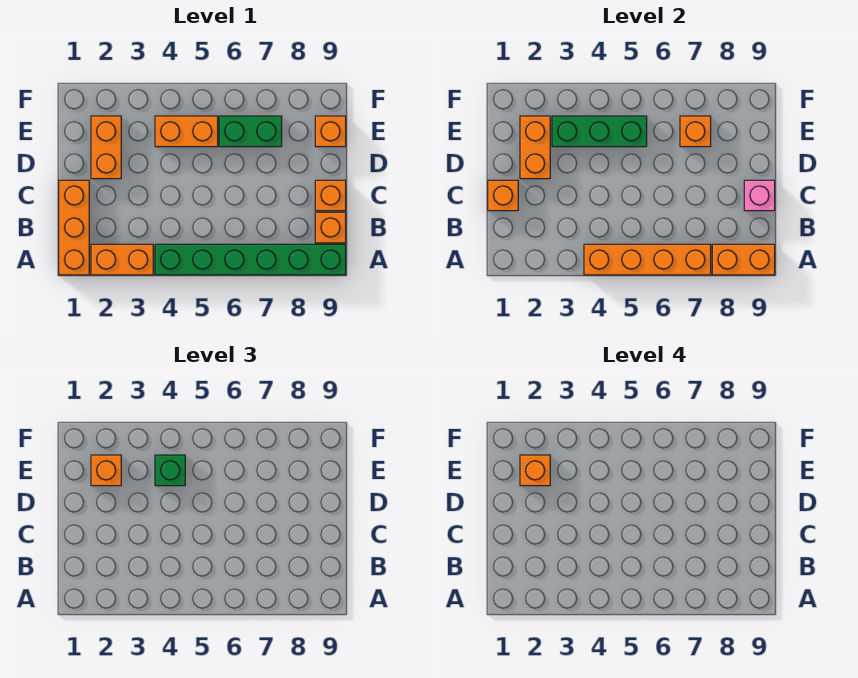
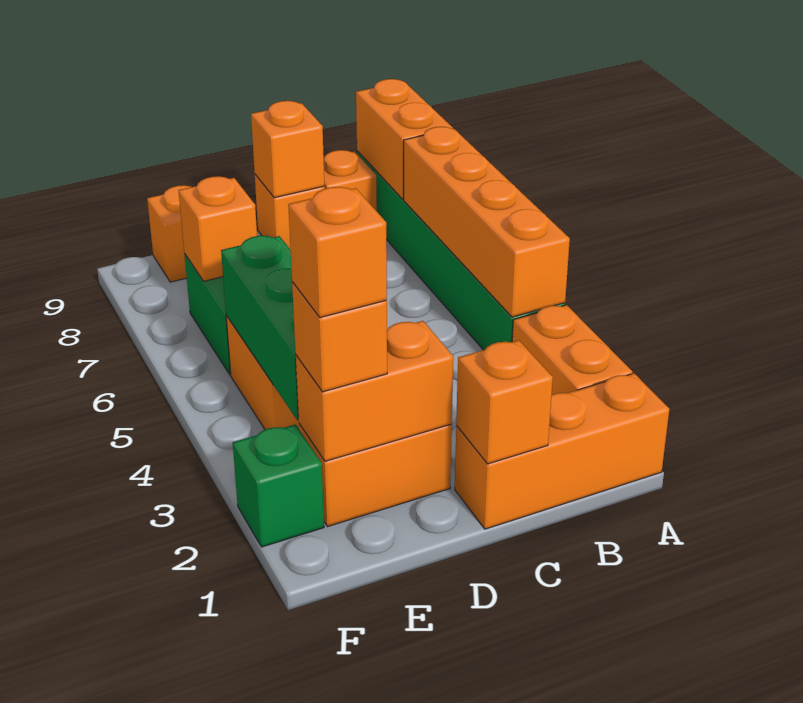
pink 1x1 brick [744,180,775,211] -> orange 1x1 brick [251,101,324,198]
green 1x1 brick [155,455,185,486] -> green 1x1 brick moved to [233,424,324,547]

